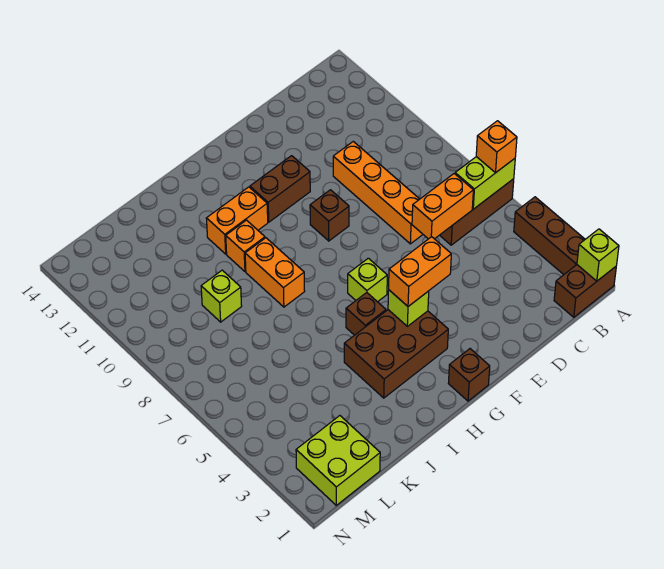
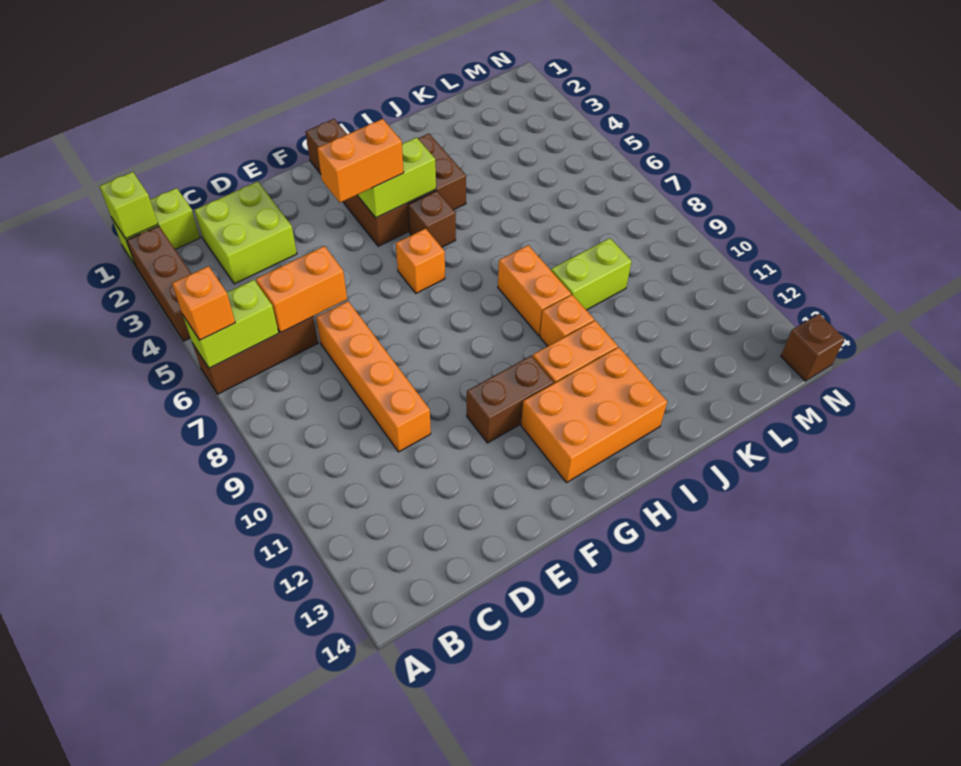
brown 1x2 brick [554,265,616,317] -> lime 1x2 brick [112,188,200,266]
brown 1x1 brick [310,190,349,241] -> brown 1x1 brick moved to [781,314,845,381]
lime 1x1 brick [388,290,429,326] -> lime 1x2 brick [358,138,436,218]
lime 1x1 brick [348,258,387,302] -> orange 1x1 brick [396,229,445,293]
none -> orange 2x3 brick [521,347,667,482]
lime 1x1 brick [201,270,242,322] -> lime 1x2 brick [551,238,631,310]
lime 2x2 brick [296,416,380,505] -> lime 2x2 brick moved to [195,182,297,284]

